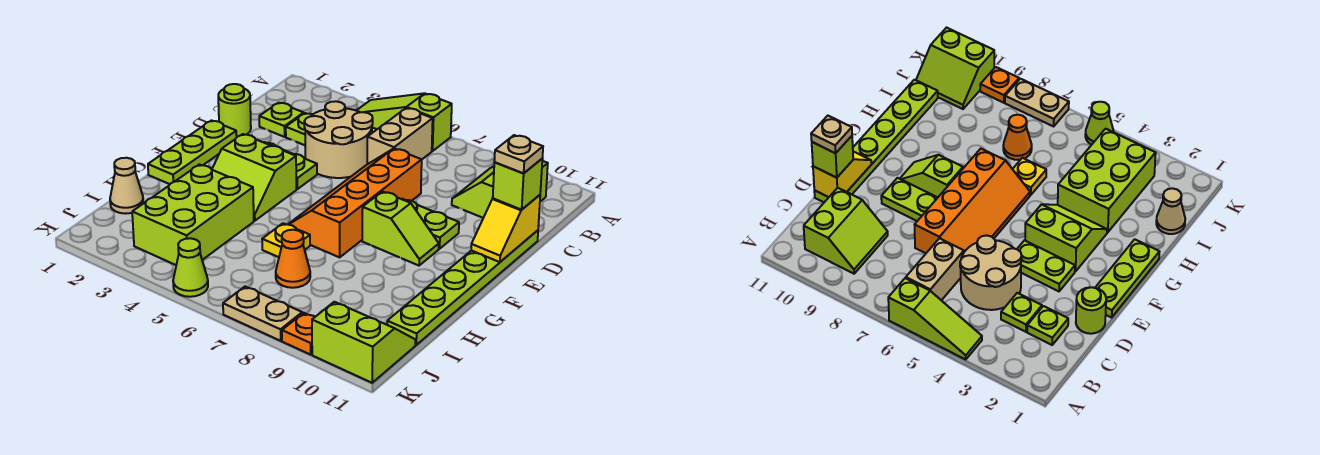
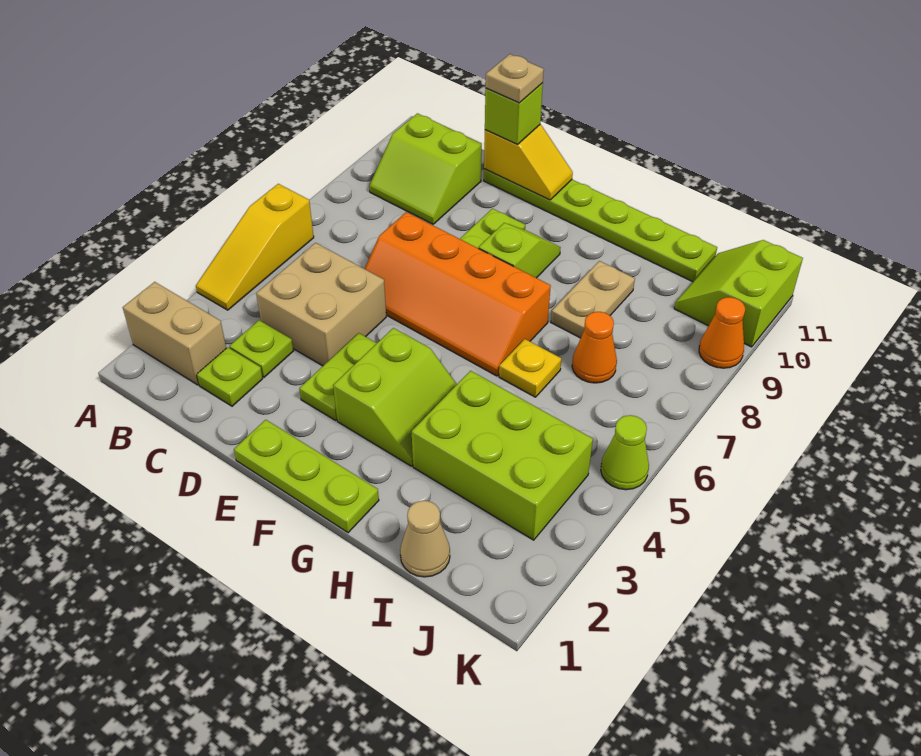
lime 1x3 slope [356,93,452,151] -> yellow 1x3 slope [196,184,314,310]
tan 1x2 brick [367,108,433,164] -> tan 1x2 brick moved to [123,282,226,385]
tan 2x2 round brick [304,101,373,178] -> tan 2x2 brick [256,243,386,366]
lime 1x1 round brick [218,84,251,137] -> none
tan 1x2 plate [223,287,302,341] -> tan 1x2 plate moved to [551,261,635,338]
orange 1x1 plate [282,313,315,355] -> orange 1x1 cone [699,297,745,368]

